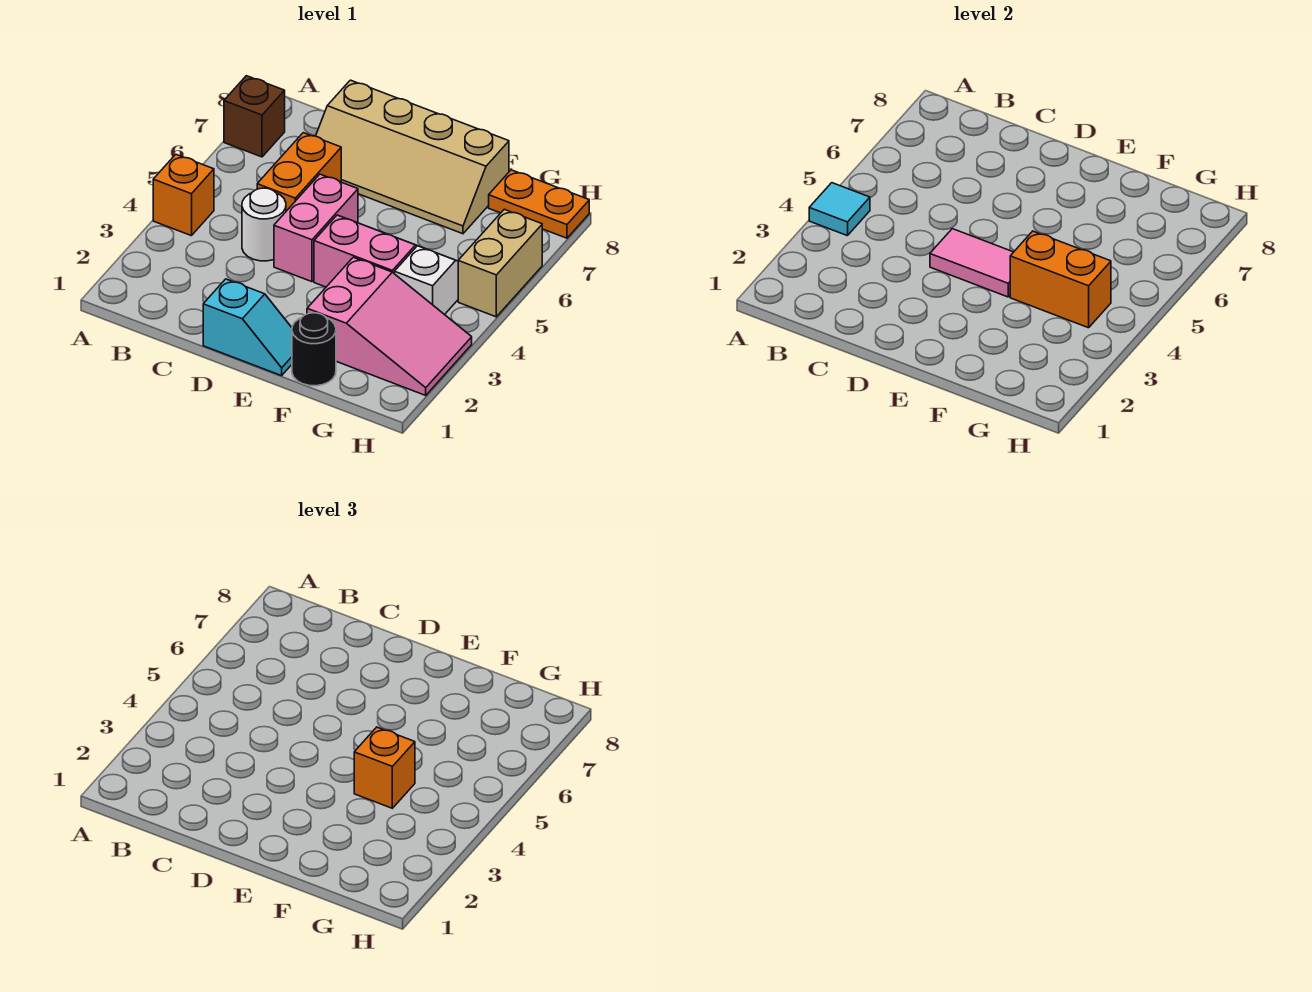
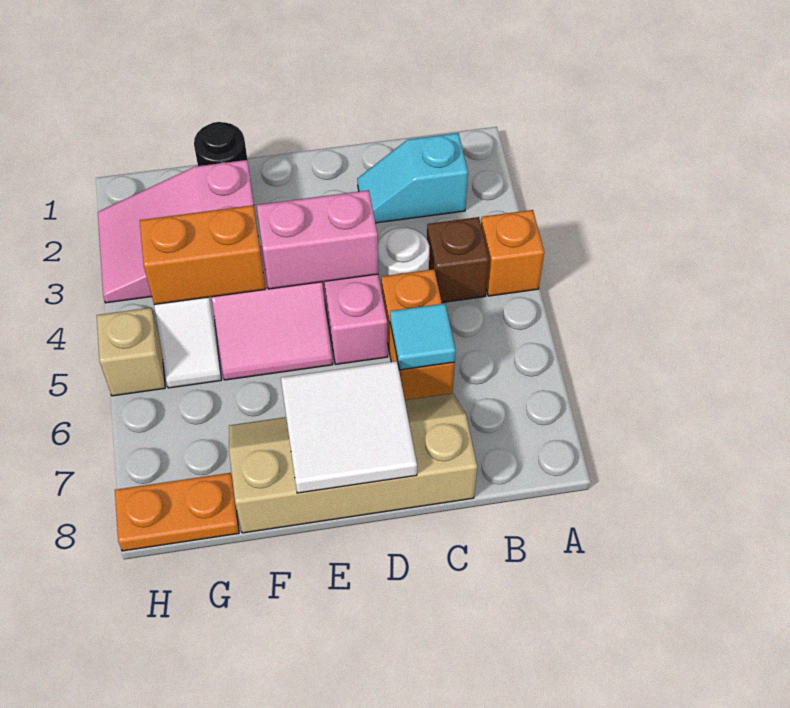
cyan 1x1 tile [809,183,870,236] -> cyan 1x1 tile moved to [390,304,456,370]
brown 1x1 brick [224,76,285,157] -> brown 1x1 brick moved to [427,217,489,303]
cyan 1x2 slope [203,279,292,376] -> cyan 1x2 slope moved to [357,133,468,223]
pink 1x2 tile [930,229,1013,297] -> pink 1x2 brick [257,190,378,289]
none -> white 2x2 tile [281,361,417,493]
orange 1x1 brick [354,727,415,808] -> none
tan 1x2 brick [458,209,542,317] -> tan 1x1 brick [97,308,165,396]

